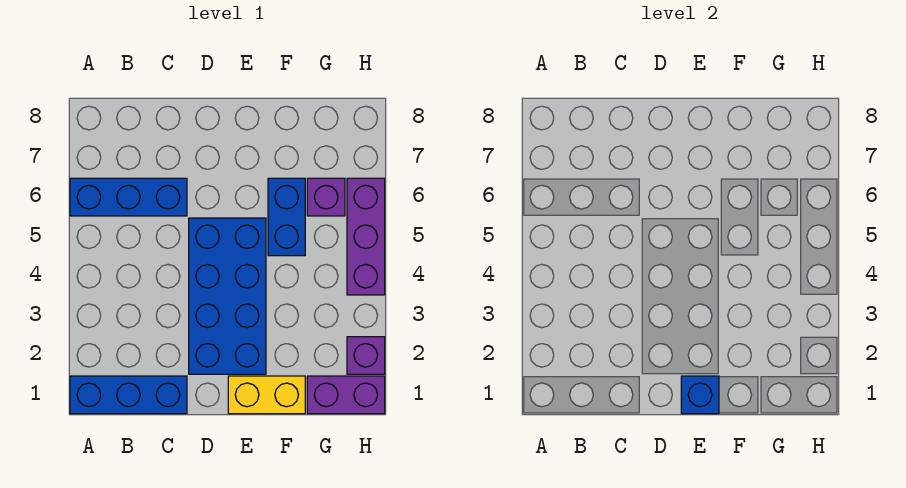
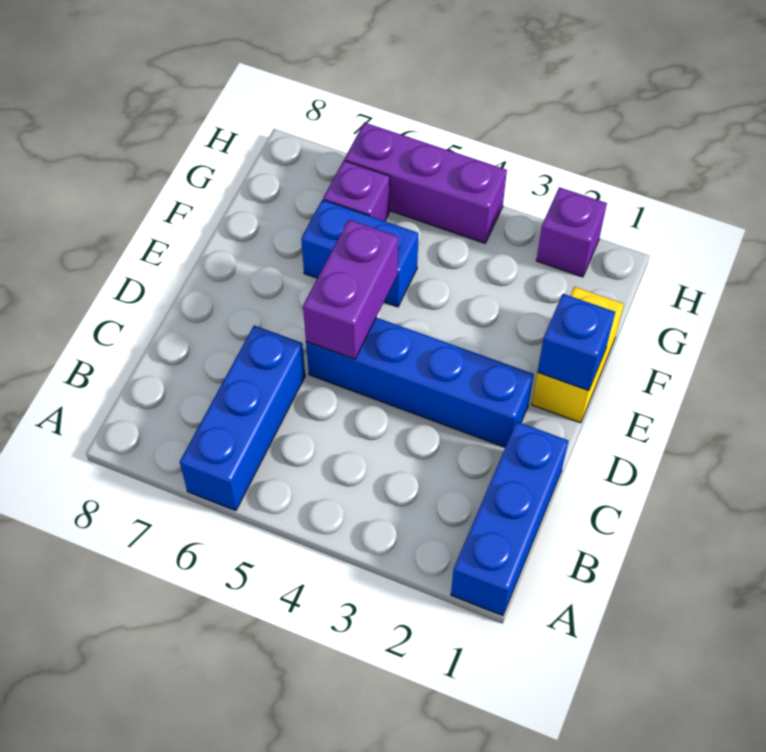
blue 2x4 brick [189,218,266,374] -> blue 1x4 brick [306,317,534,447]
purple 1x2 brick [307,376,385,414] -> purple 1x2 brick moved to [303,220,398,359]

